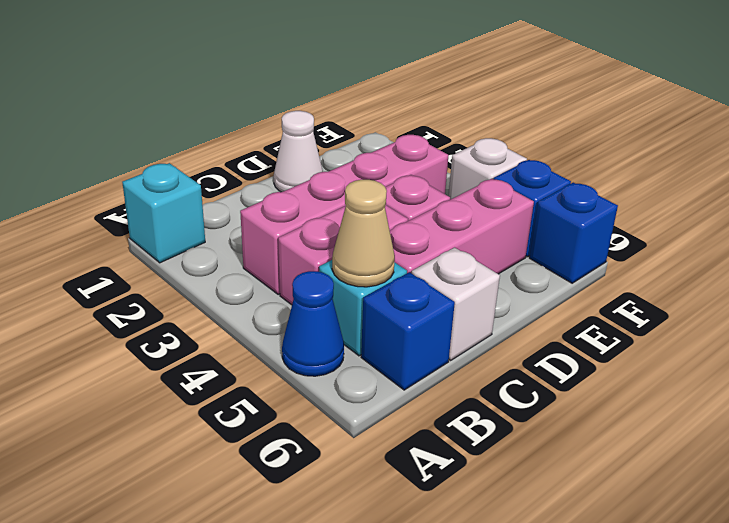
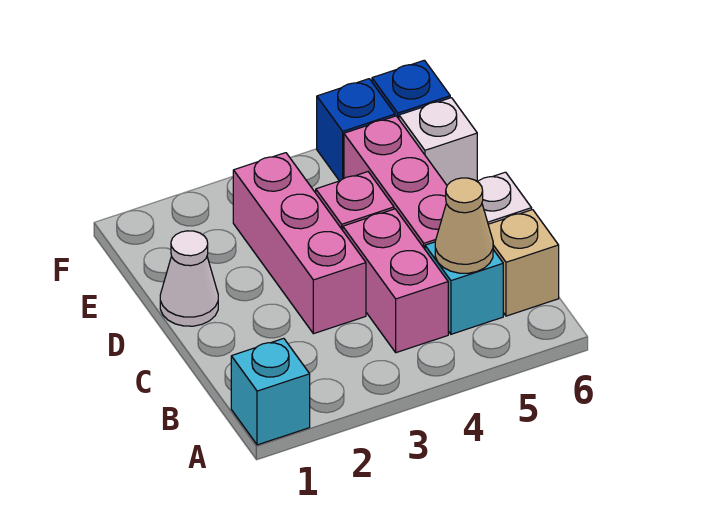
blue 1x1 cone [282,271,344,376] -> none
pink 1x4 brick [240,135,449,295] -> pink 1x3 brick [233,153,366,334]
blue 1x1 brick [361,272,455,390] -> tan 1x1 brick [488,210,559,316]
white 1x1 brick [449,138,527,200] -> white 1x1 brick moved to [399,98,477,185]

